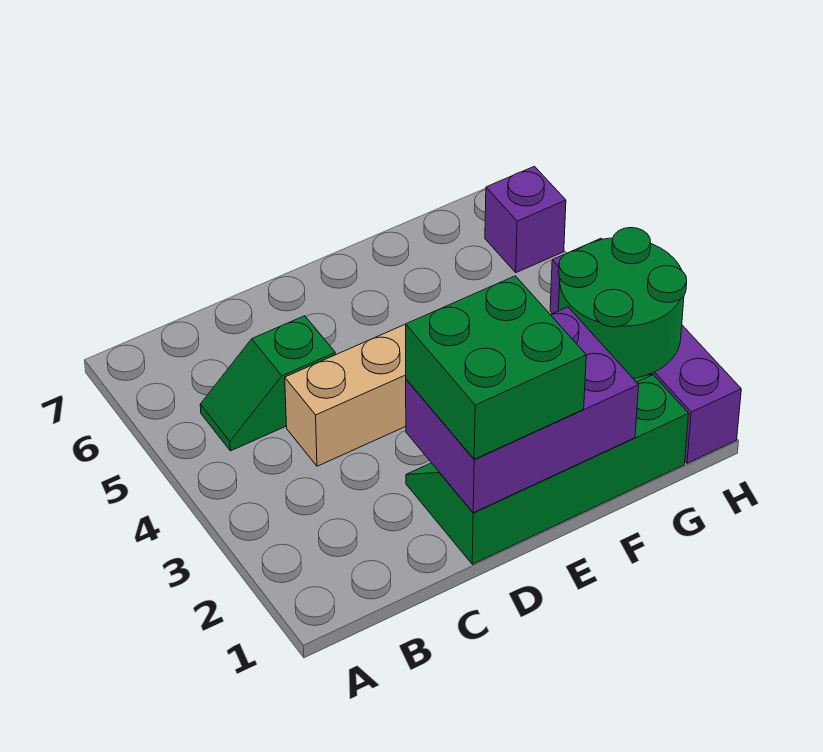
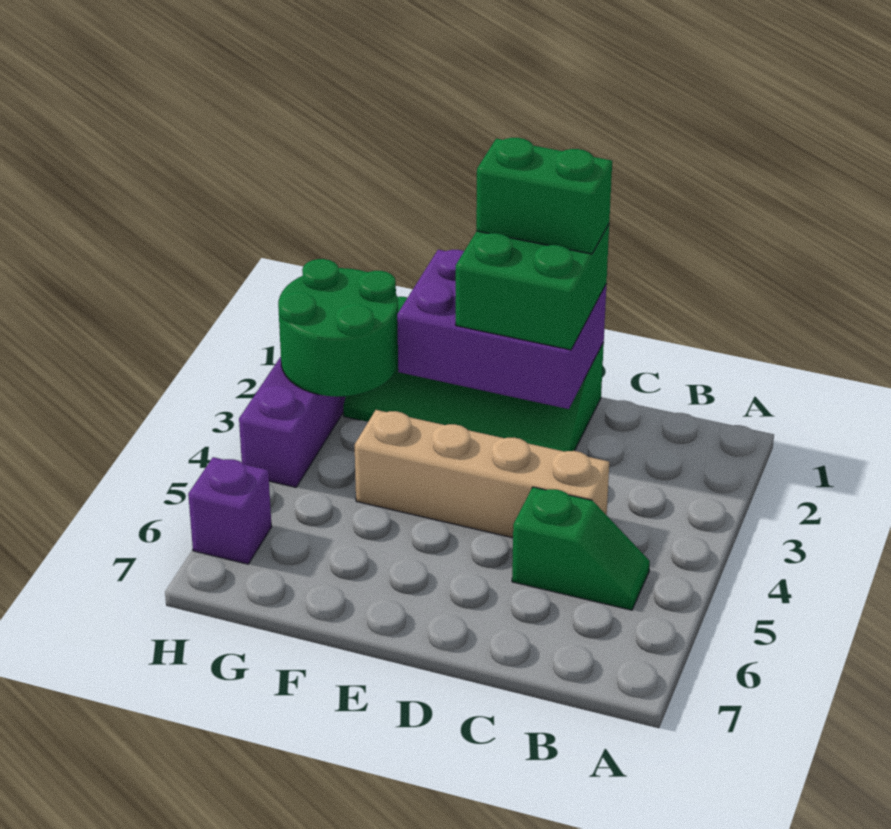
none -> green 1x2 brick [476,138,612,254]

